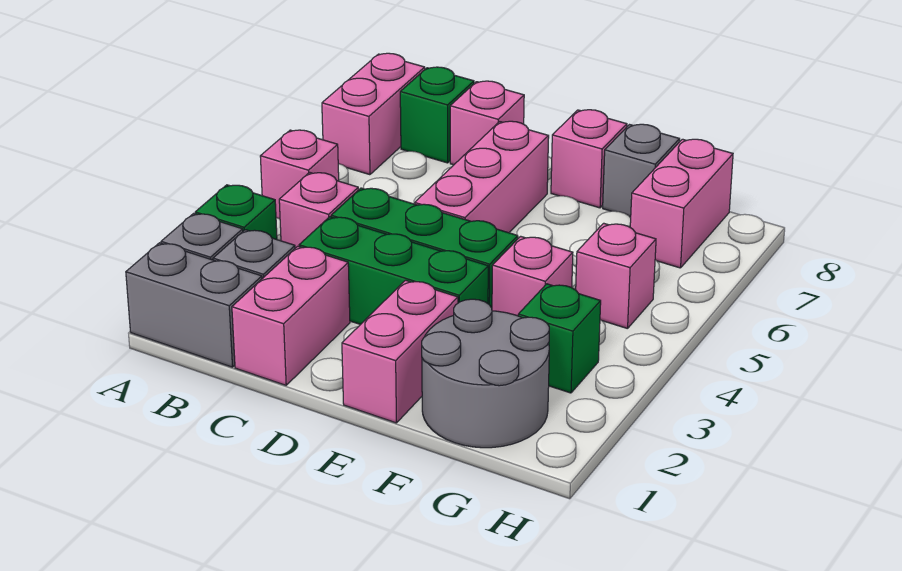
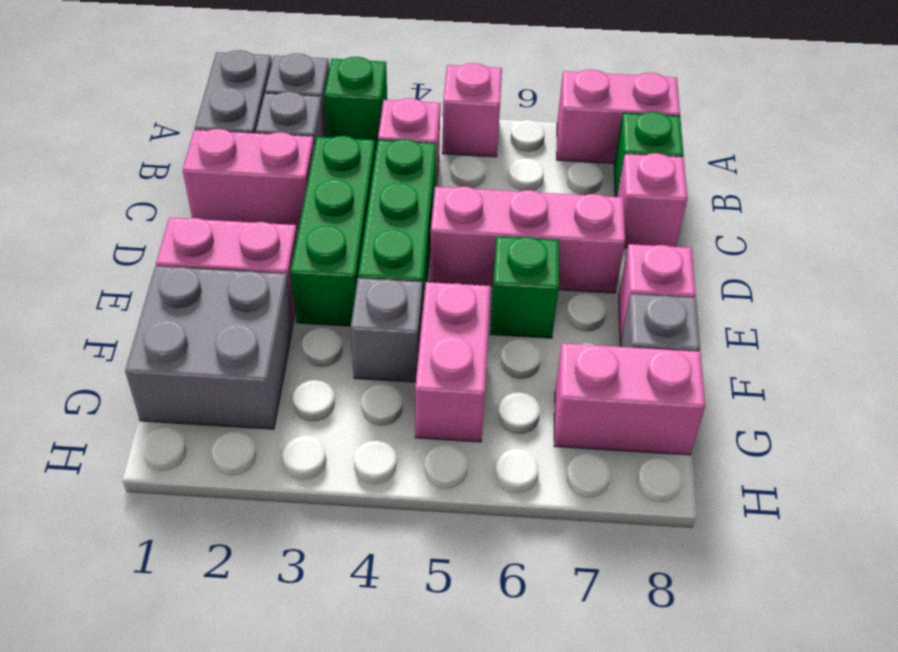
grey 2x2 round brick [422,299,549,448] -> grey 2x2 brick [125,266,293,429]
pink 1x1 brick [492,236,573,316] -> grey 1x1 brick [351,278,422,382]
green 1x1 brick [518,284,601,393] -> green 1x1 brick moved to [490,237,559,338]
pink 1x1 brick [576,223,656,329] -> pink 1x2 brick [415,282,490,442]

